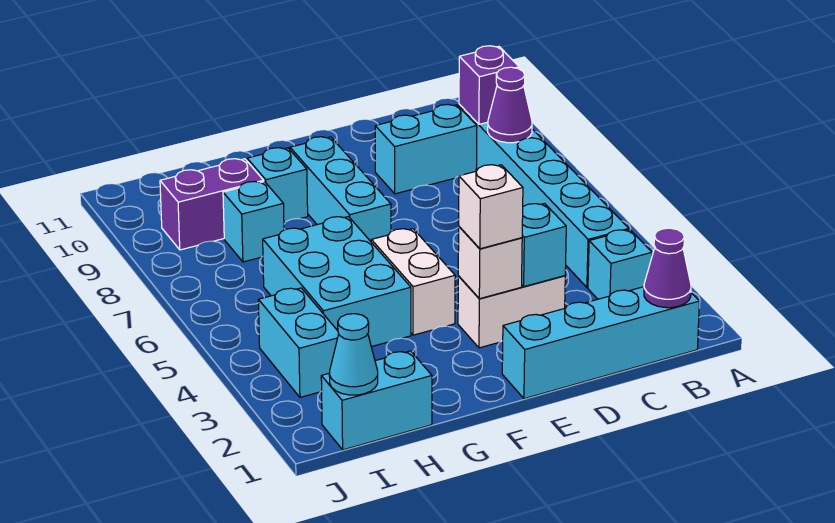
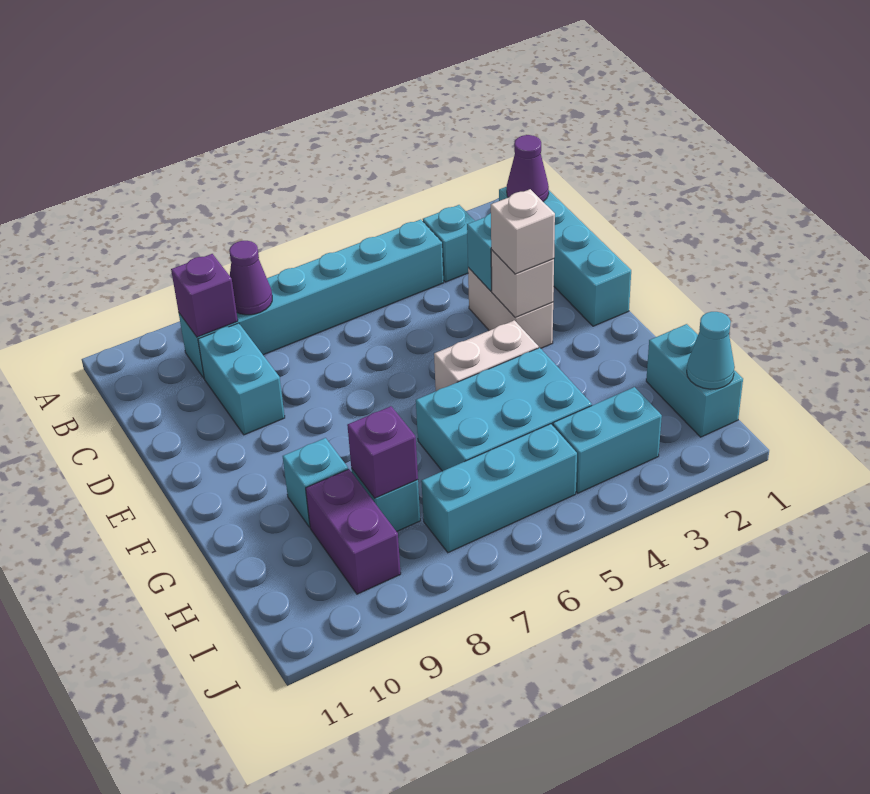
cyan 1x3 brick [290,137,391,241] -> cyan 1x3 brick moved to [421,424,577,553]
none -> purple 1x1 brick [347,406,418,498]

